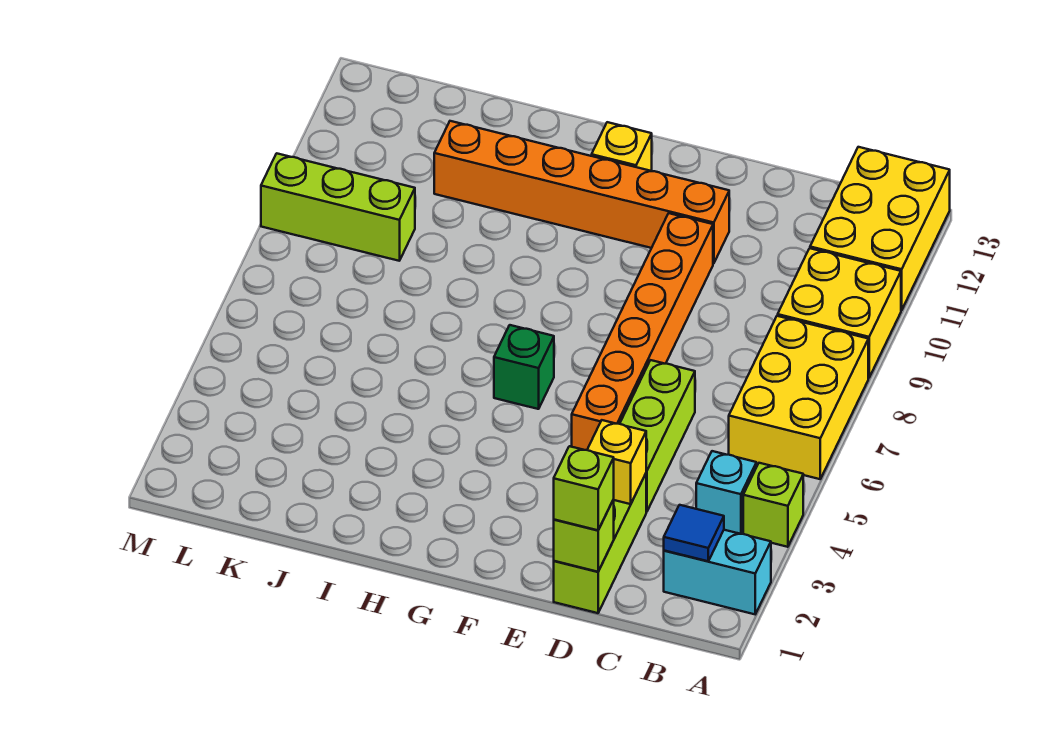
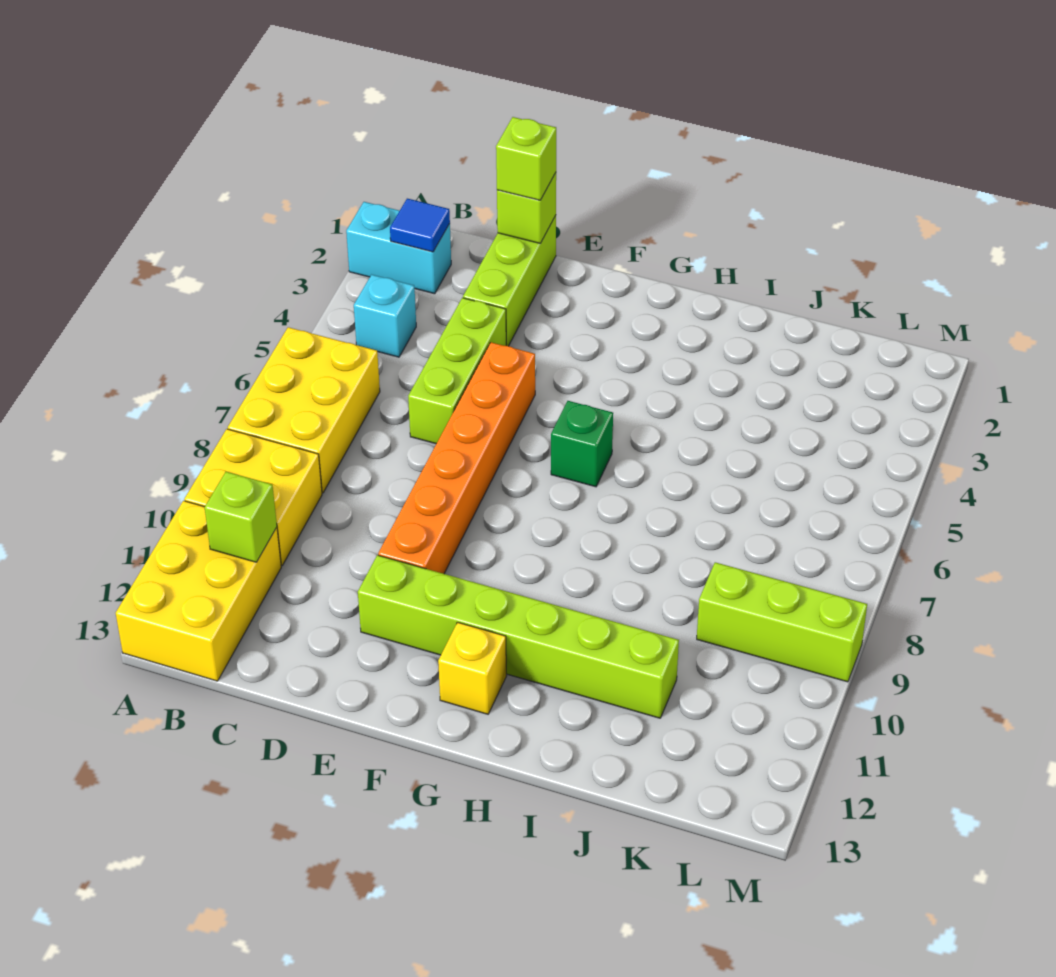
lime 1x1 brick [743,463,803,547] -> lime 1x1 brick moved to [204,472,277,562]
yellow 1x1 brick [587,420,646,504] -> none
orange 1x6 brick [434,121,729,264] -> lime 1x6 brick [358,555,679,718]

